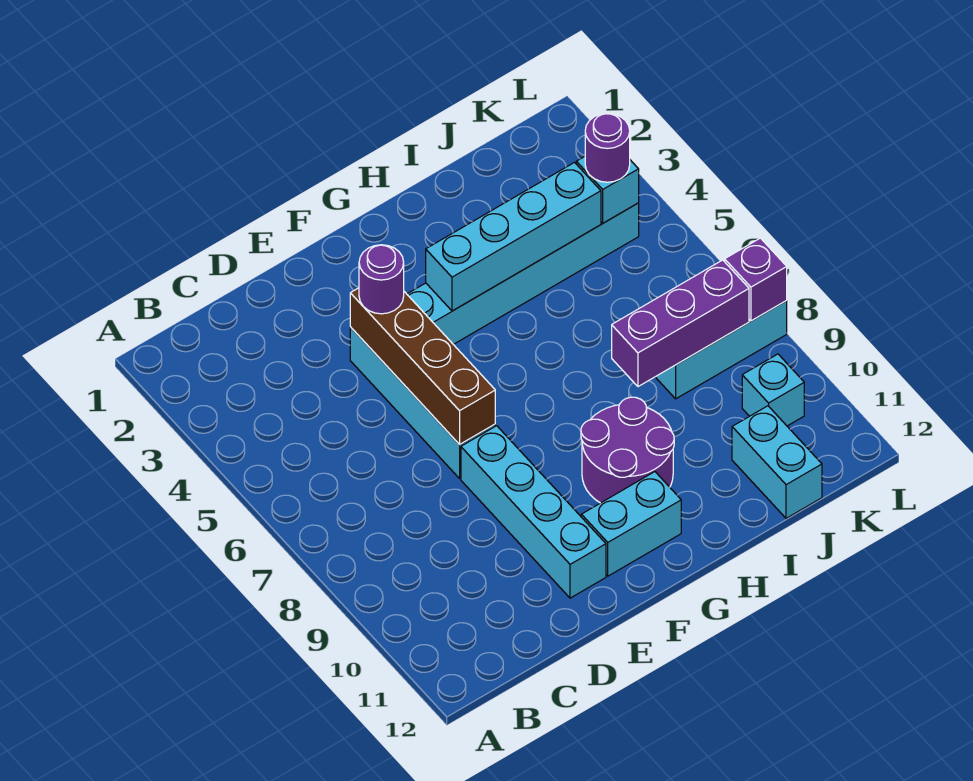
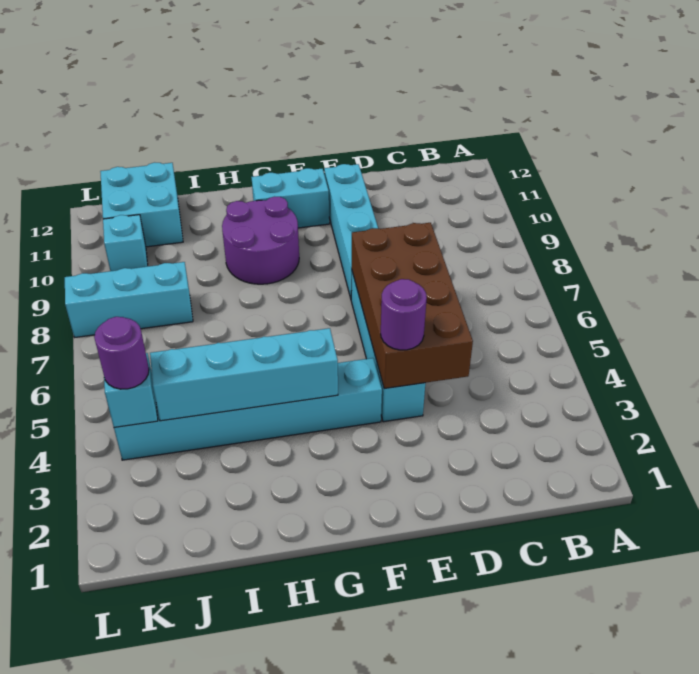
brown 1x4 brick [350,288,495,445] -> brown 2x4 brick [352,223,473,389]
purple 1x3 brick [612,260,749,387] -> none
cyan 1x2 brick [732,406,822,518] -> cyan 2x2 brick [100,162,183,247]
purple 1x1 brick [725,238,787,321] -> none

